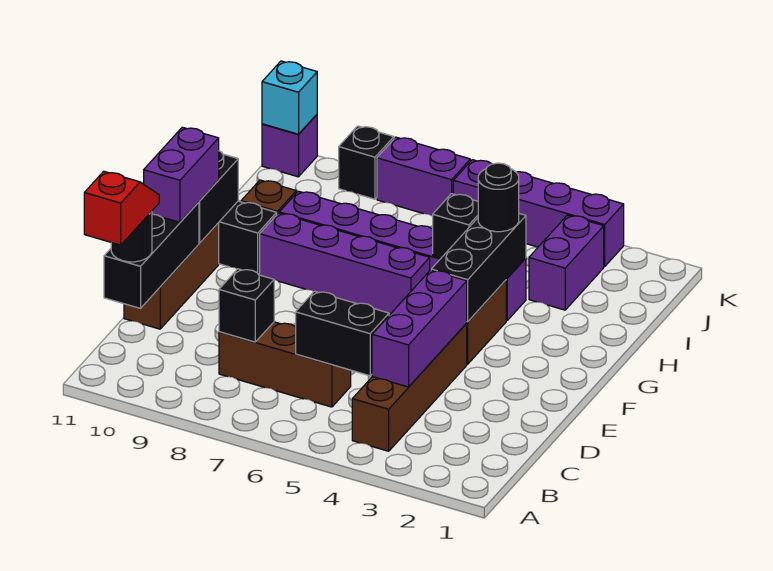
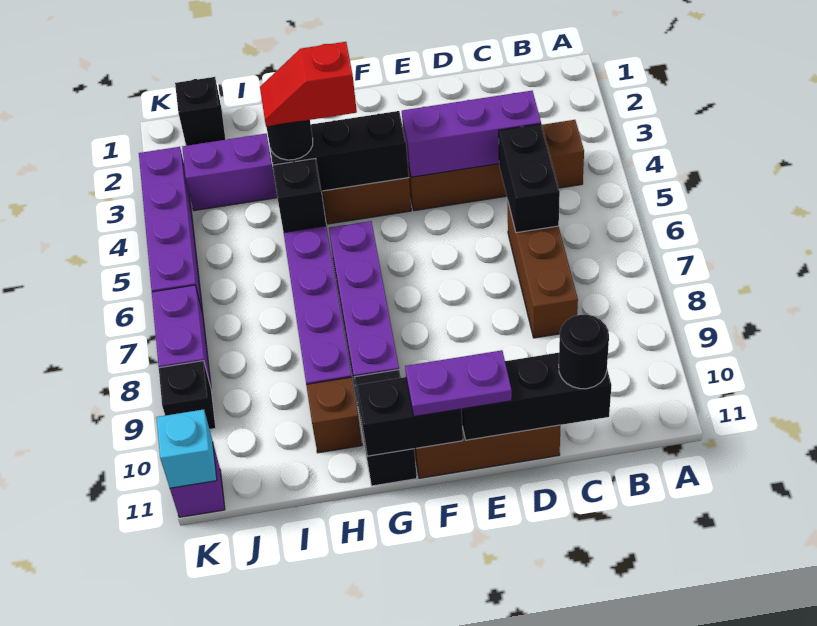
red 1x2 slope [84,171,159,245] -> red 1x2 slope moved to [260,42,357,126]
black 1x1 brick [219,269,274,342] -> black 1x1 brick moved to [175,77,226,146]
purple 1x2 brick [144,127,219,222] -> purple 1x2 plate [405,350,512,417]

